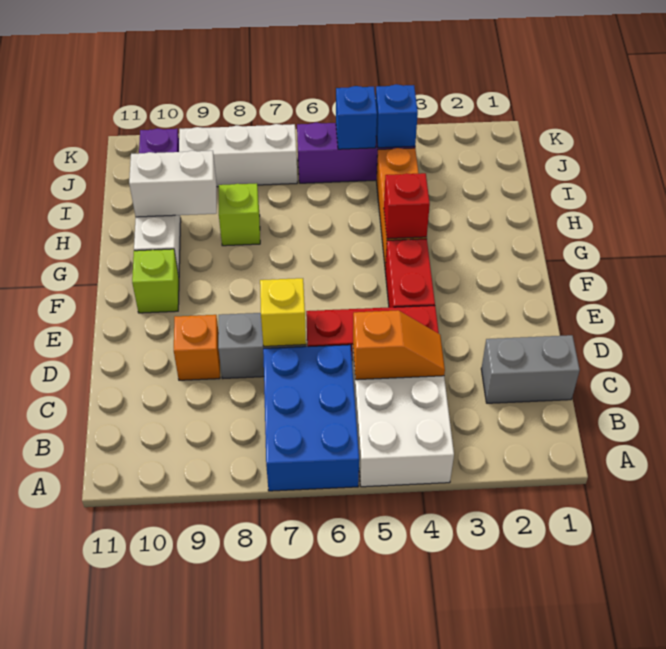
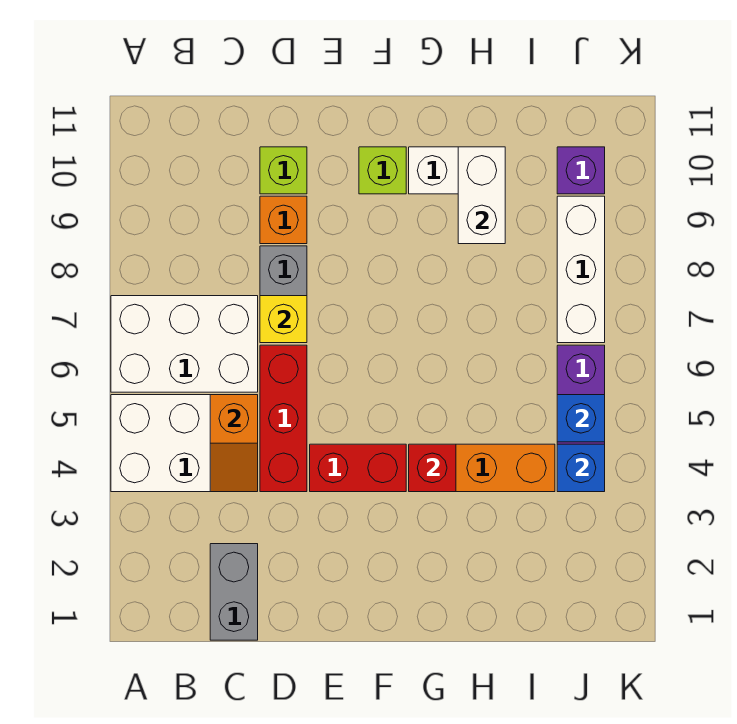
blue 2x3 brick [263,345,359,491] -> white 2x3 brick [111,296,258,392]
lime 1x1 brick [219,183,260,246] -> lime 1x1 brick moved to [260,147,307,194]

